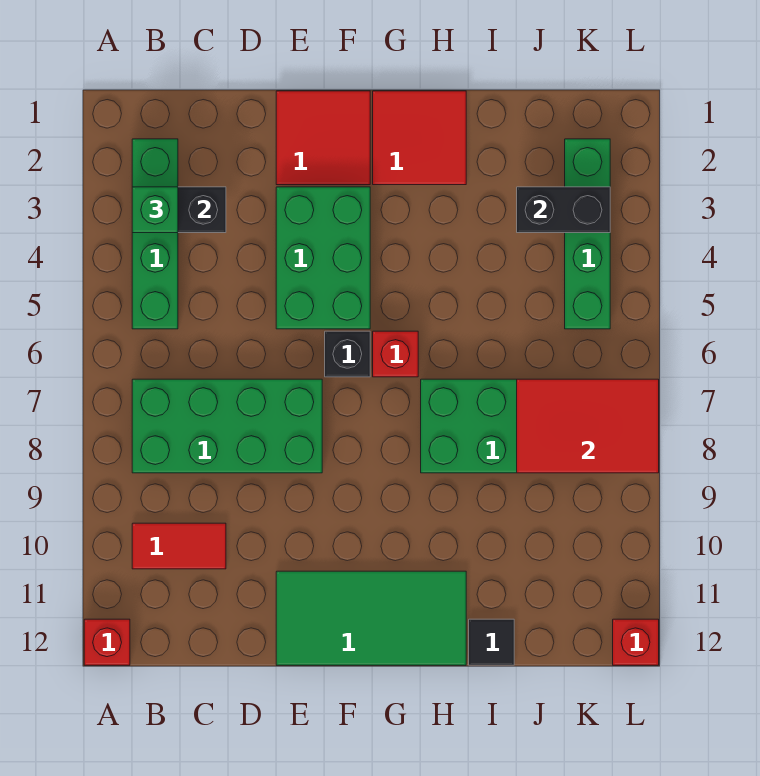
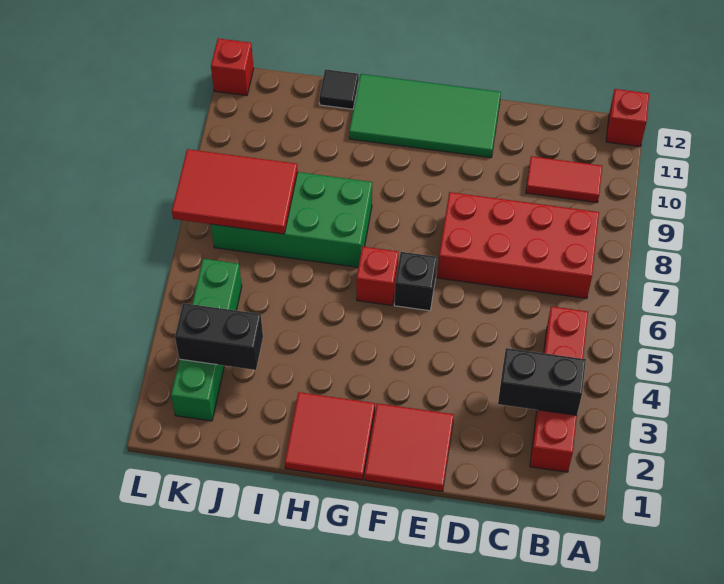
green 1x4 brick [132,139,178,329] -> red 1x4 brick [530,306,588,472]
green 1x1 brick [132,187,178,233] -> none
green 2x4 brick [132,379,322,473] -> red 2x4 brick [438,192,599,298]
green 2x3 brick [276,187,370,329] -> none

